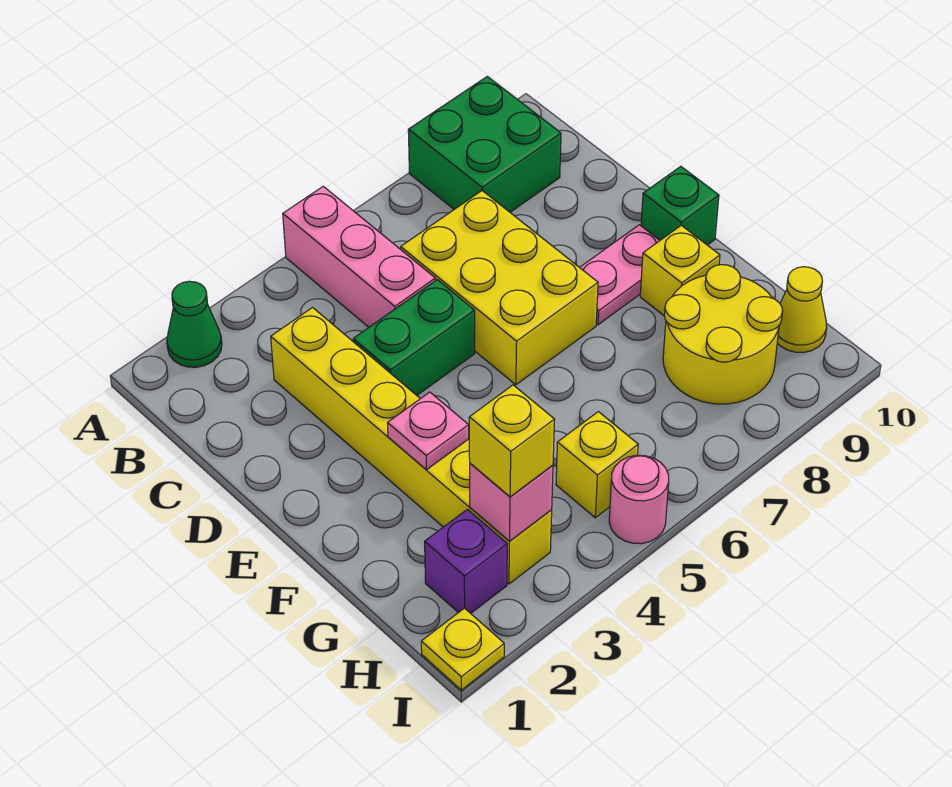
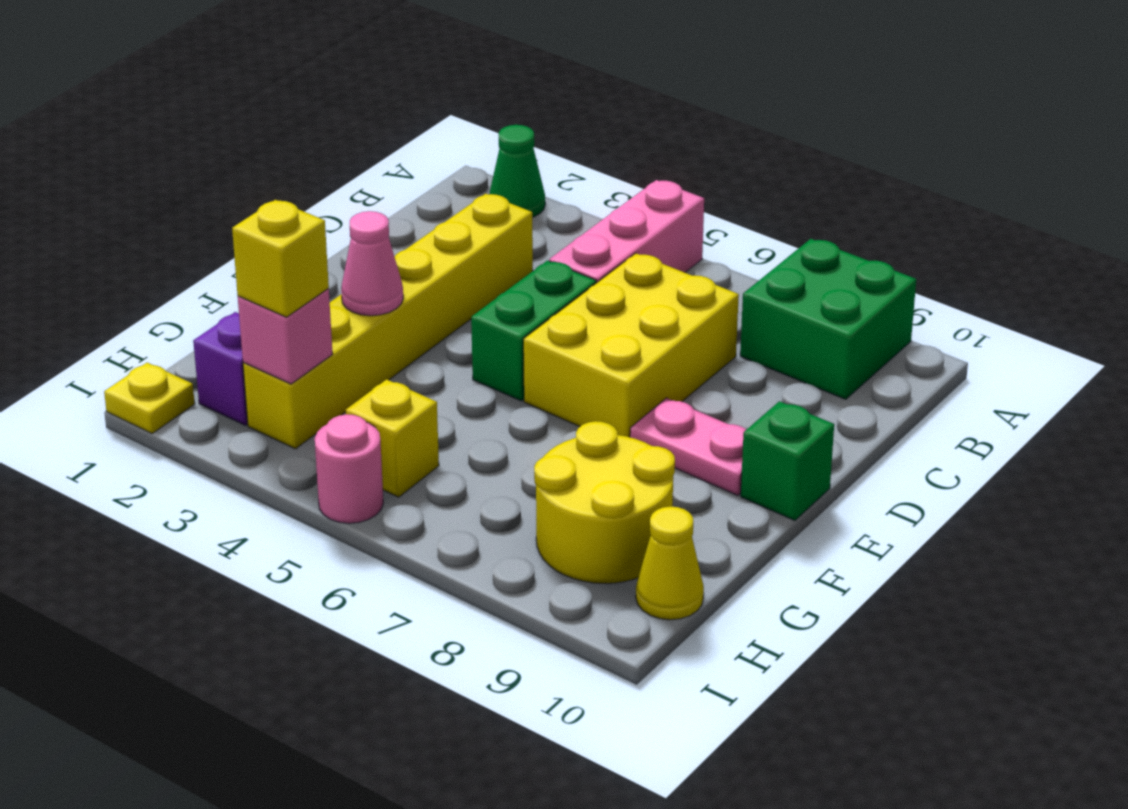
green 1x2 brick [353,280,475,395] -> green 1x2 brick turned to [471,261,596,401]
pink 1x1 plate [388,392,469,470] -> pink 1x1 cone [341,211,403,316]
yellow 1x1 brick [640,225,720,316] -> none

